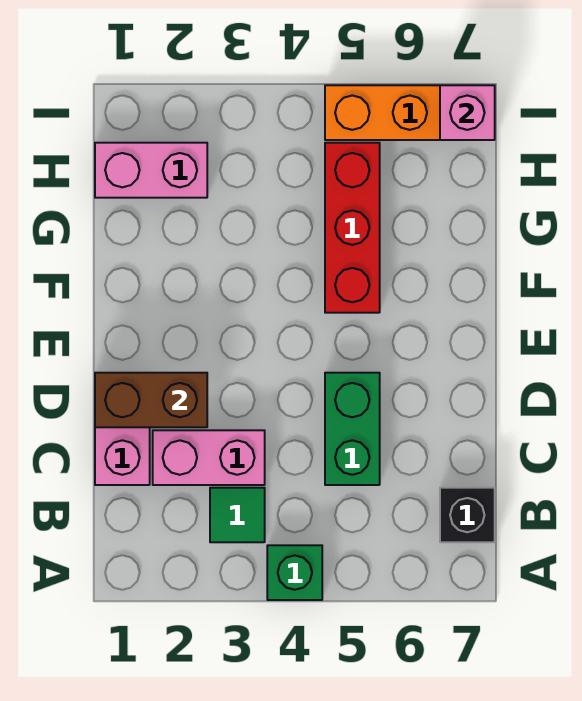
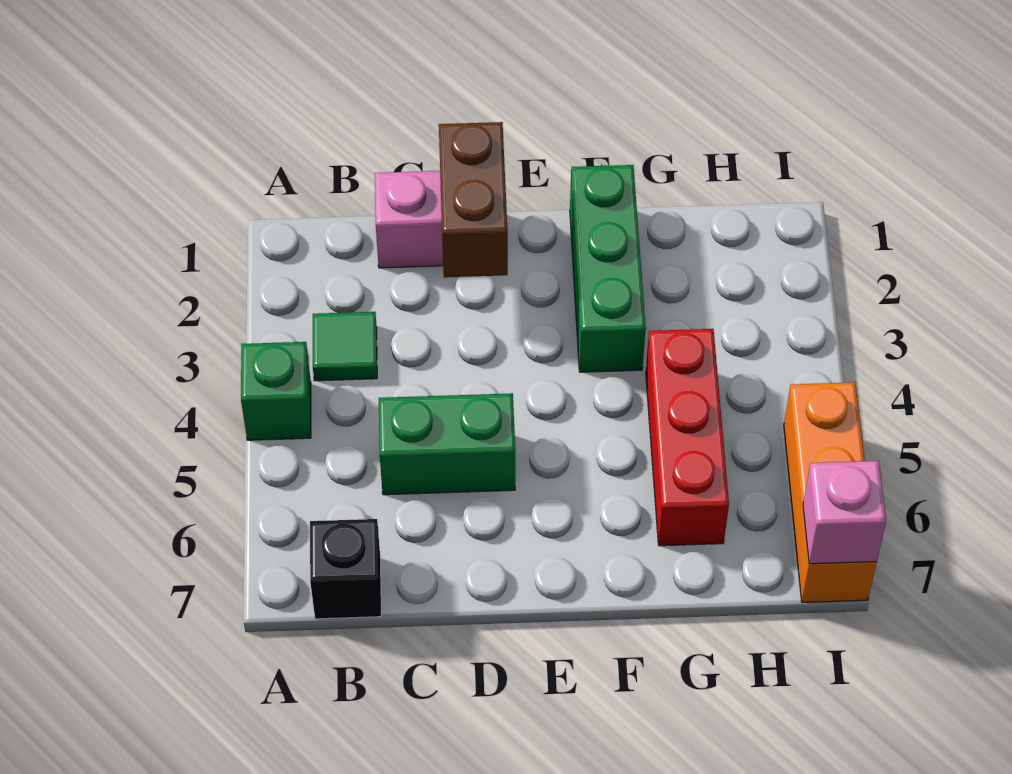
pink 1x2 brick [153,430,265,485] -> none
none -> green 1x3 brick [570,165,646,372]
red 1x3 brick [325,143,380,313] -> red 1x3 brick turned to [646,329,729,546]
pink 1x2 brick [95,143,207,198] -> none

